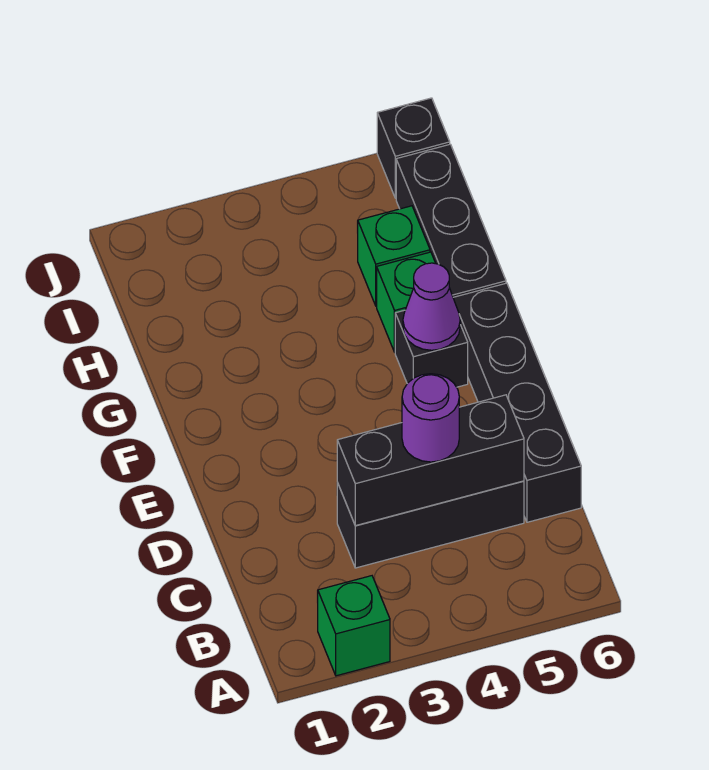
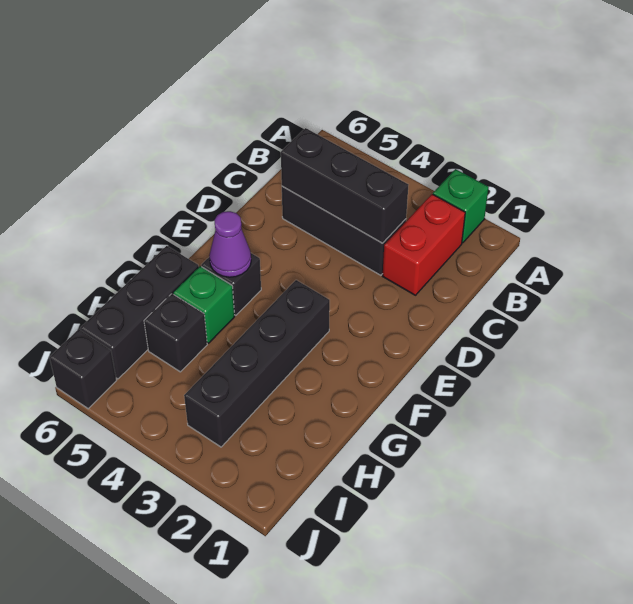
none -> red 1x2 brick [383,194,465,295]
purple 1x1 round brick [402,374,459,462] -> none
black 1x4 brick [453,283,581,522] -> black 1x4 brick moved to [184,280,330,447]
green 1x1 brick [357,206,430,306] -> black 1x1 brick [144,294,207,372]

